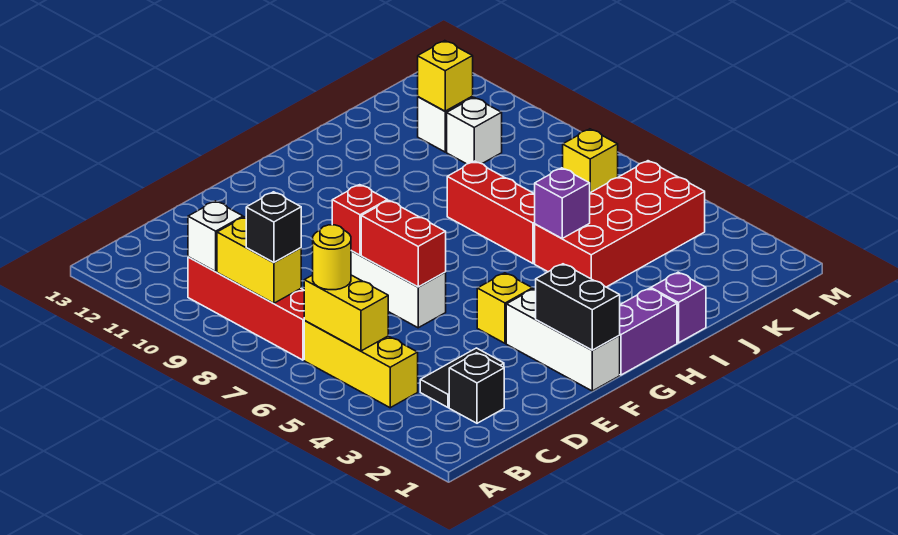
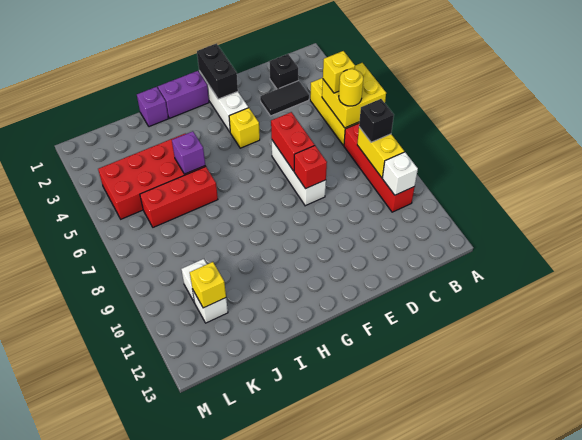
yellow 1x2 brick [304,275,388,351] -> yellow 2x2 brick [322,63,386,128]
red 1x3 brick [447,161,535,263] -> red 1x3 brick turned to [140,167,218,227]
yellow 1x1 brick [563,129,618,193] -> yellow 1x1 brick moved to [323,51,355,93]

